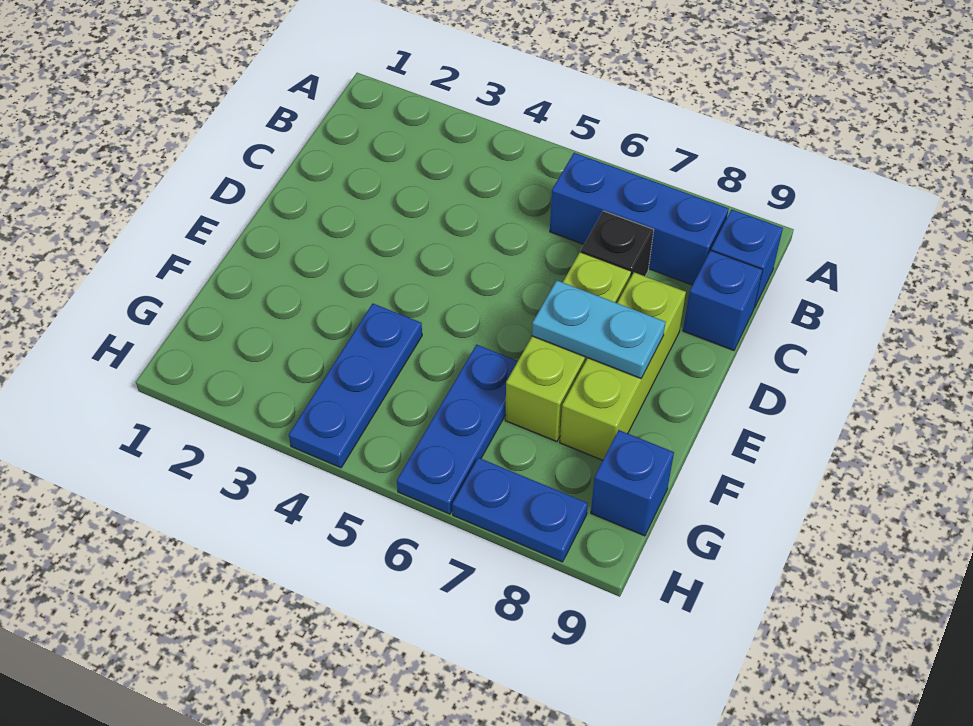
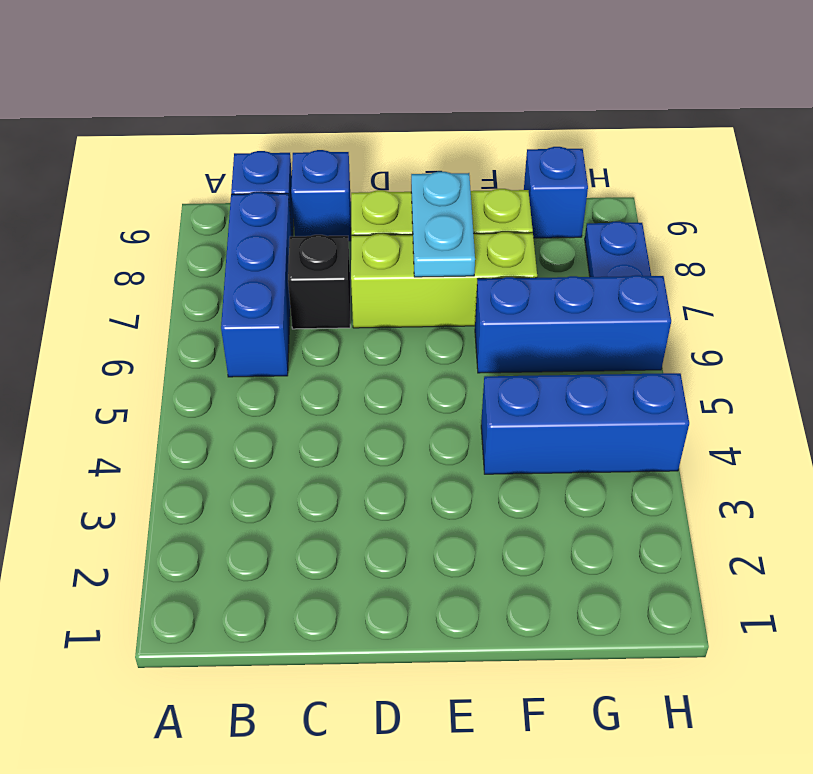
blue 1x3 plate [289,304,422,468] -> blue 1x3 brick [481,373,689,474]
blue 1x3 plate [397,345,518,514] -> blue 1x3 brick [475,275,671,373]

